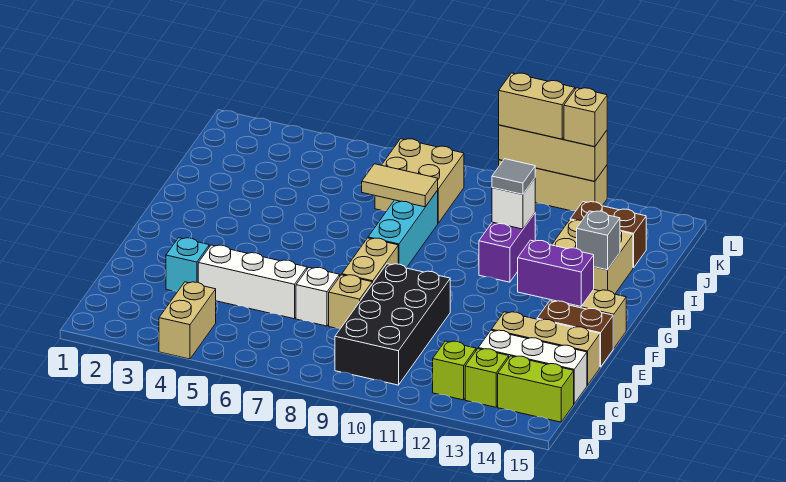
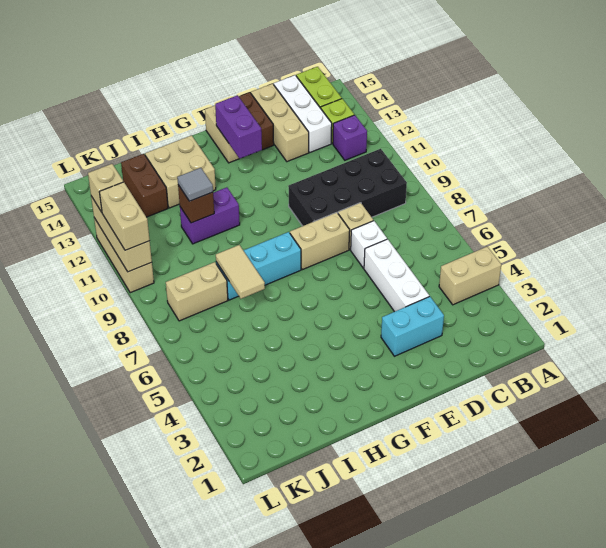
lime 1x1 brick [433,341,476,400] -> purple 1x1 brick [333,115,367,160]
cyan 1x1 brick [166,238,209,291] -> cyan 1x2 brick [381,296,444,356]
grey 1x1 brick [577,211,620,270] -> none
white 1x1 brick [492,178,535,229] -> brown 1x1 brick [178,185,214,223]
tan 2x2 brick [375,139,464,223] -> tan 1x2 brick [166,262,228,321]

